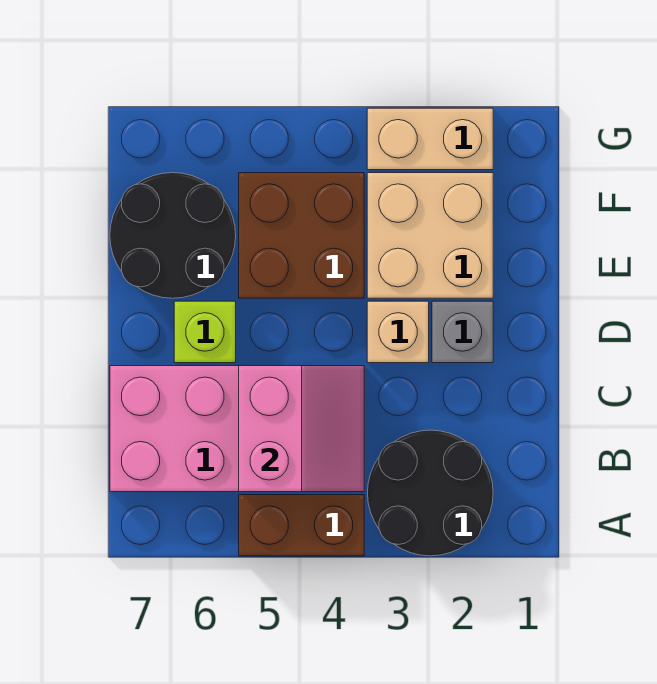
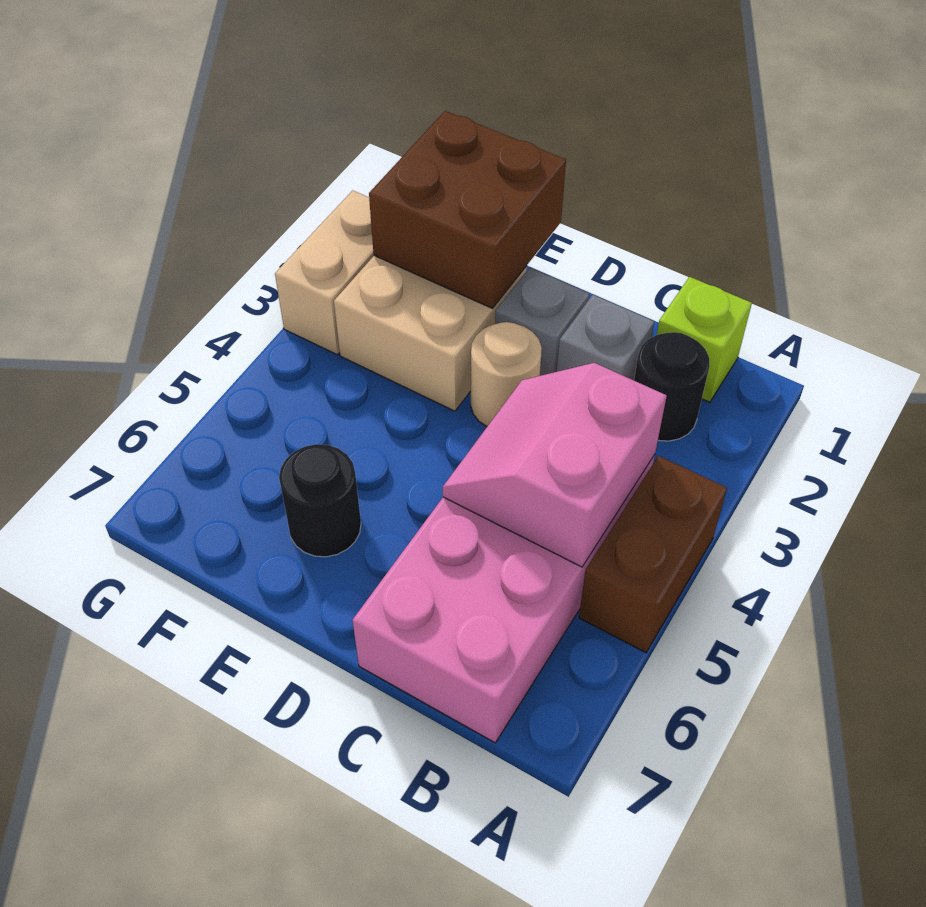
black 2x2 round brick [368,430,493,556] -> black 1x1 round brick [634,332,710,441]
pink 2x2 slope [239,366,364,492] -> pink 2x2 slope turned to [443,363,667,567]
none -> grey 1x1 brick [557,295,654,380]
tan 1x1 brick [367,301,429,363] -> tan 1x1 round brick [471,322,542,426]
lime 1x1 brick [174,301,236,363] -> lime 1x1 brick moved to [657,277,752,402]
brown 2x2 brick [239,173,364,298] -> brown 2x2 brick moved to [369,111,566,308]
black 2x2 round brick [110,173,236,298] -> black 1x1 round brick [279,444,361,557]

